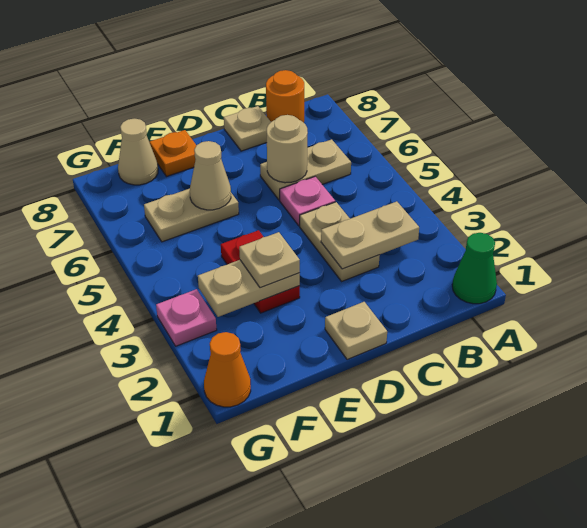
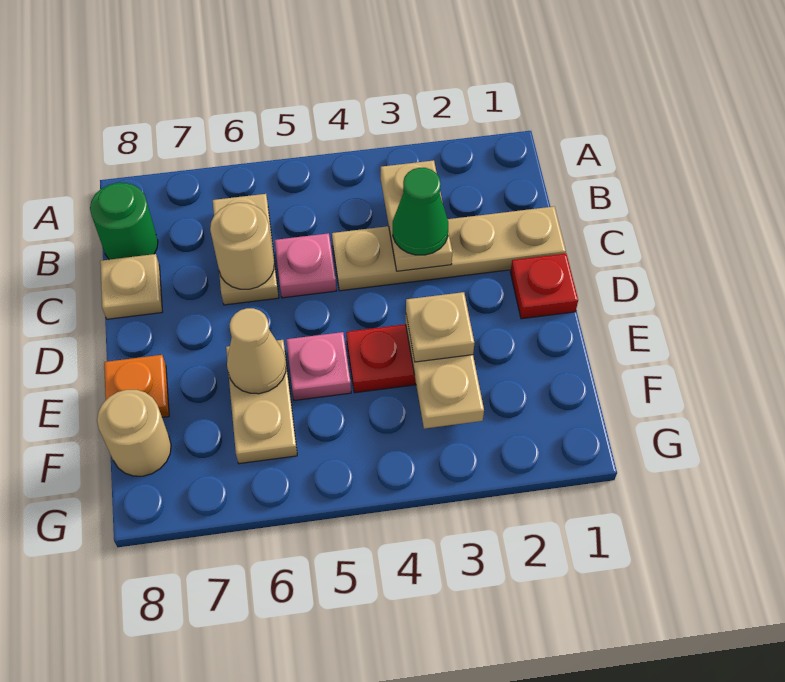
green 1x1 cone [452,233,497,304] -> green 1x1 cone moved to [393,168,448,255]
orange 1x1 round brick [266,70,304,123] -> green 1x1 round brick [90,183,158,260]
tan 1x2 plate [300,202,380,281] -> tan 1x4 plate [332,207,566,291]
tan 1x1 plate [325,302,387,360] -> red 1x1 plate [510,253,578,319]
tan 1x1 cone [118,119,158,185] -> tan 1x1 round brick [97,390,171,476]
orange 1x1 cone [204,332,251,407] -> none
pink 1x1 plate [156,289,217,346] -> pink 1x1 plate moved to [286,332,351,400]

